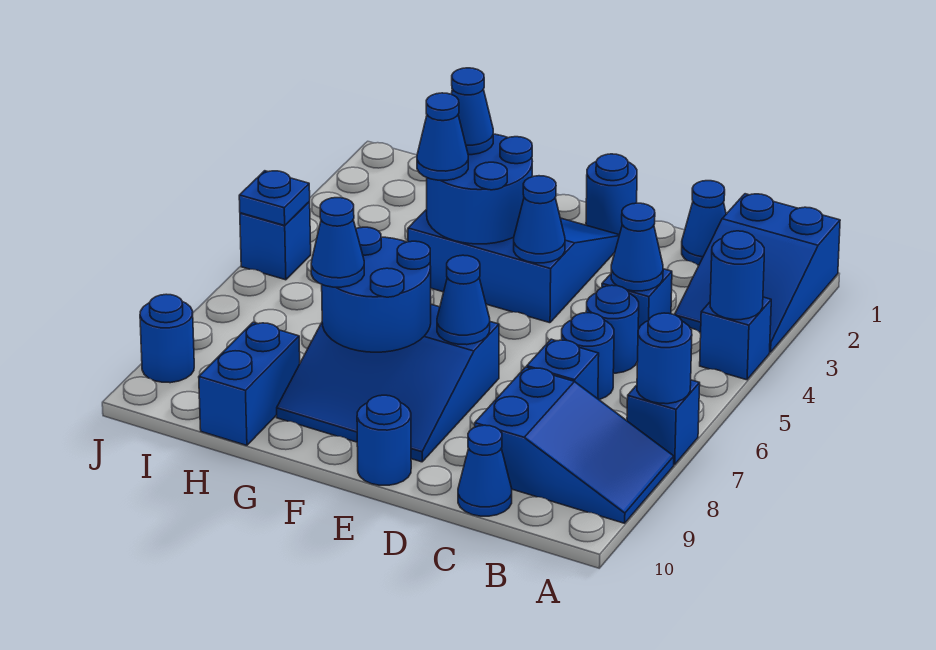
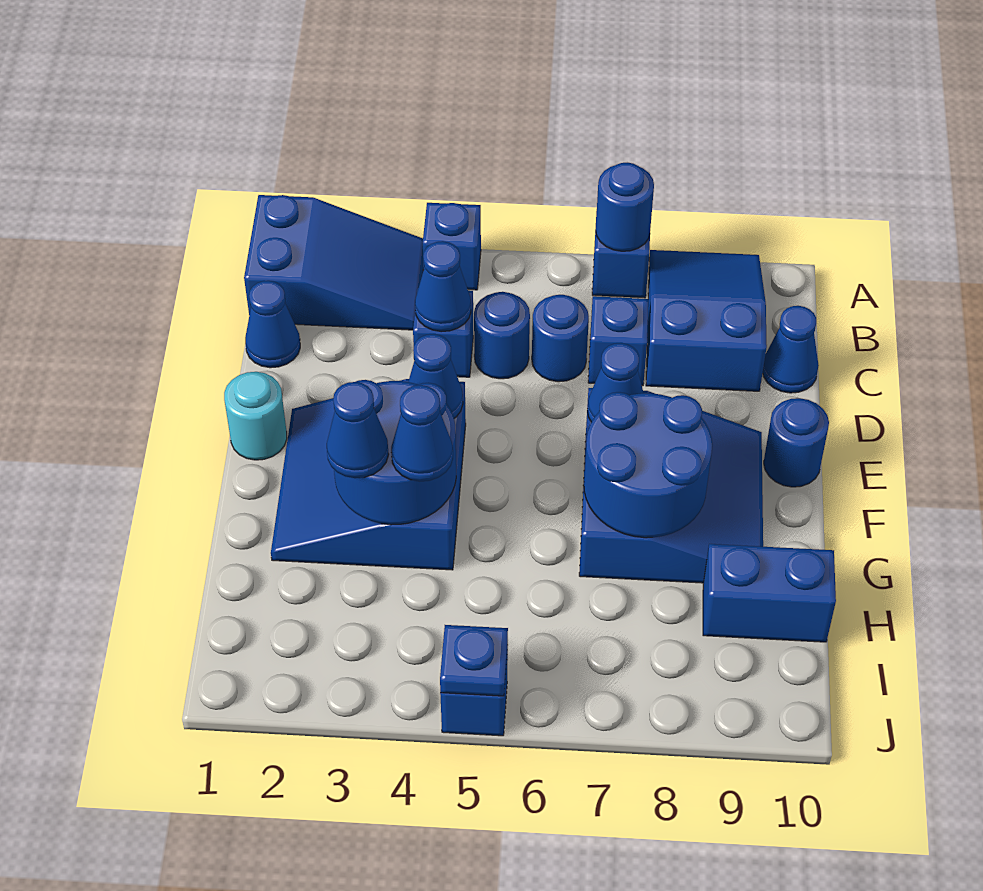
blue 1x1 round brick [710,231,764,320] -> none
blue 1x1 round brick [586,154,637,235] -> cyan 1x1 round brick [224,372,287,460]
blue 1x1 cone [311,198,364,287] -> none
blue 1x1 round brick [140,294,194,383] -> none

